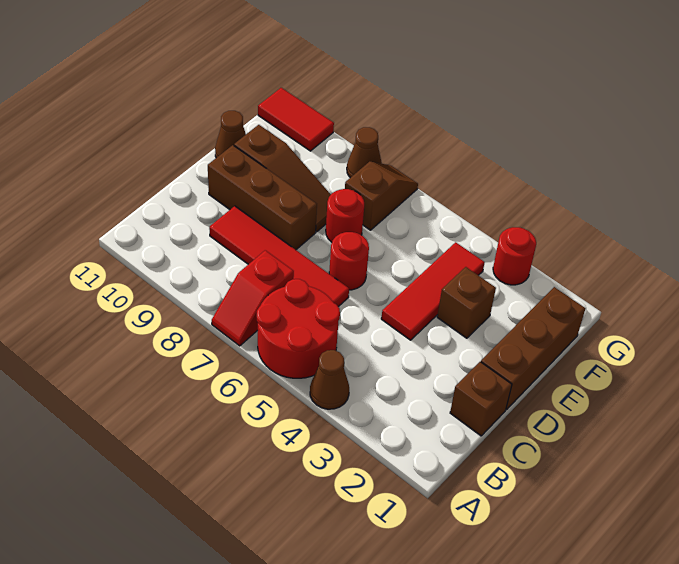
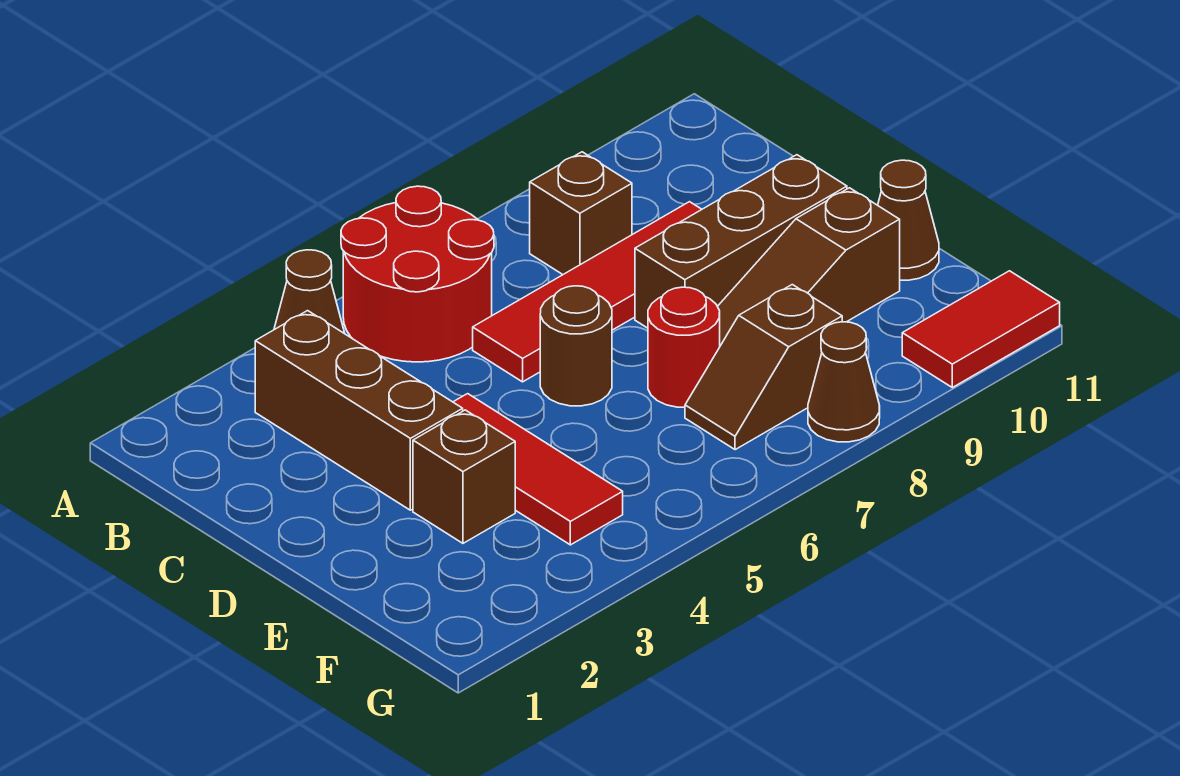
red 1x2 slope [212,250,294,346] -> none
brown 1x1 brick [450,362,512,436] -> brown 1x1 brick moved to [530,152,632,274]
brown 1x3 brick [481,287,585,410] -> brown 1x3 brick moved to [255,311,463,510]
red 1x1 round brick [329,232,369,290] -> brown 1x1 round brick [540,286,612,406]
brown 1x2 slope [345,162,418,230] -> brown 1x2 slope turned to [685,285,842,450]
red 1x1 round brick [493,227,536,285] -> none

